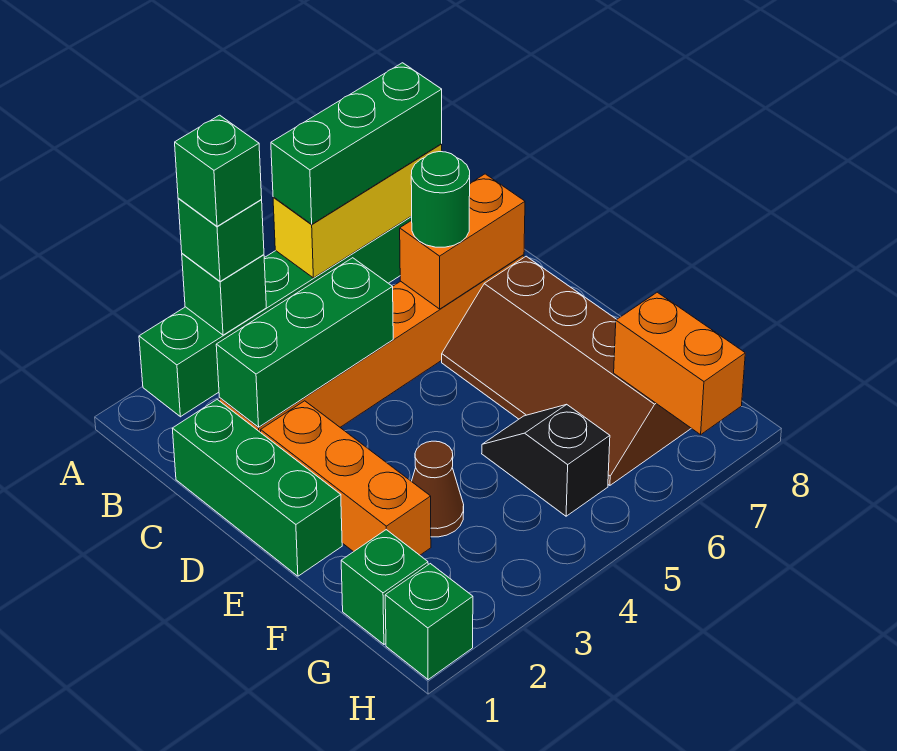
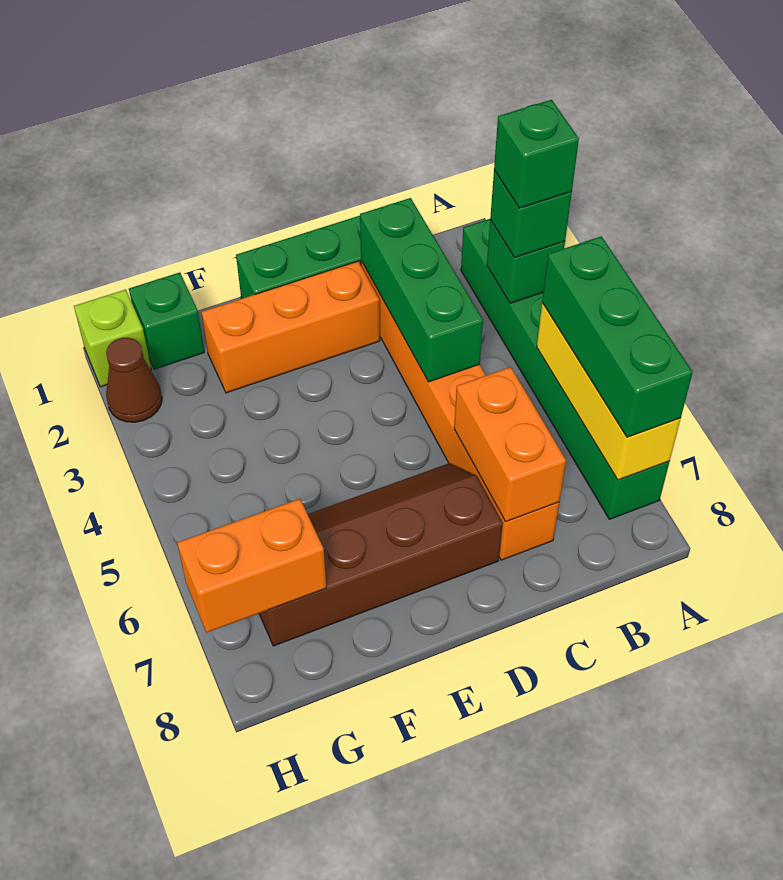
green 1x1 round brick [411,152,470,247] -> none
brown 1x1 cone [412,441,464,537] -> brown 1x1 cone moved to [106,338,162,422]
black 1x2 slope [482,405,610,516] -> none
green 1x1 brick [385,564,473,680] -> lime 1x1 brick [74,289,151,387]

